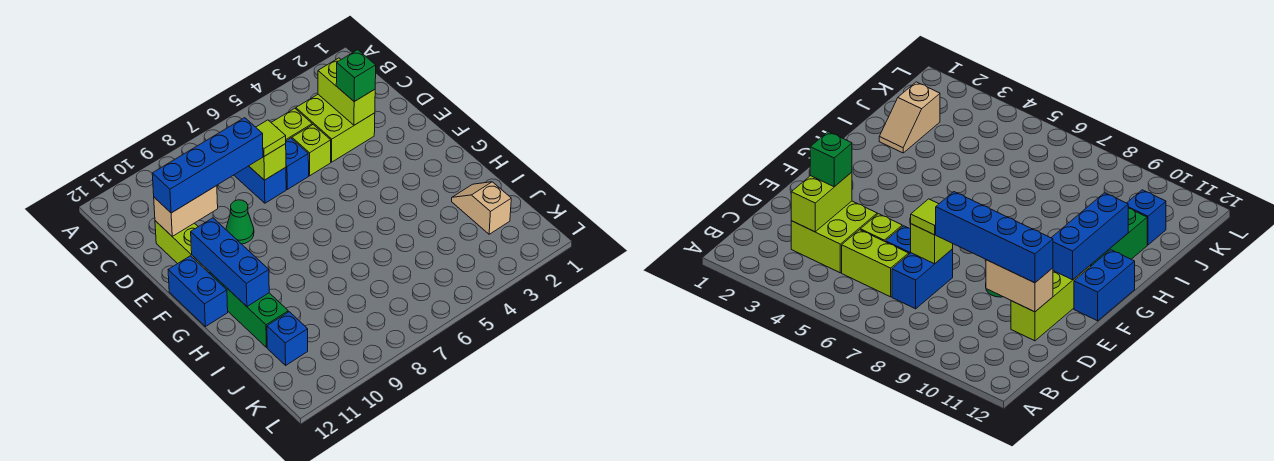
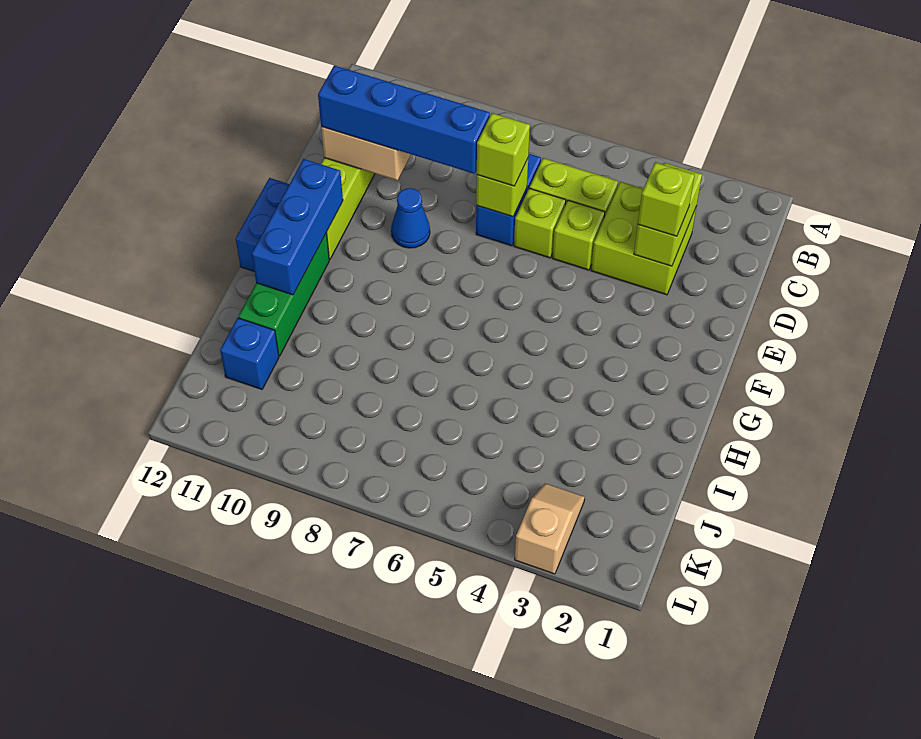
green 1x1 brick [336,50,376,102] -> lime 1x1 brick [638,162,695,236]
blue 1x1 brick [286,138,309,189] -> lime 1x1 brick [514,188,566,258]
lime 1x1 tile [256,120,286,156] -> lime 1x1 brick [477,113,530,186]
green 1x1 cone [226,200,254,244] -> blue 1x1 cone [391,188,430,248]
tan 1x2 slope [452,182,511,234] -> tan 1x2 slope moved to [515,483,585,574]

